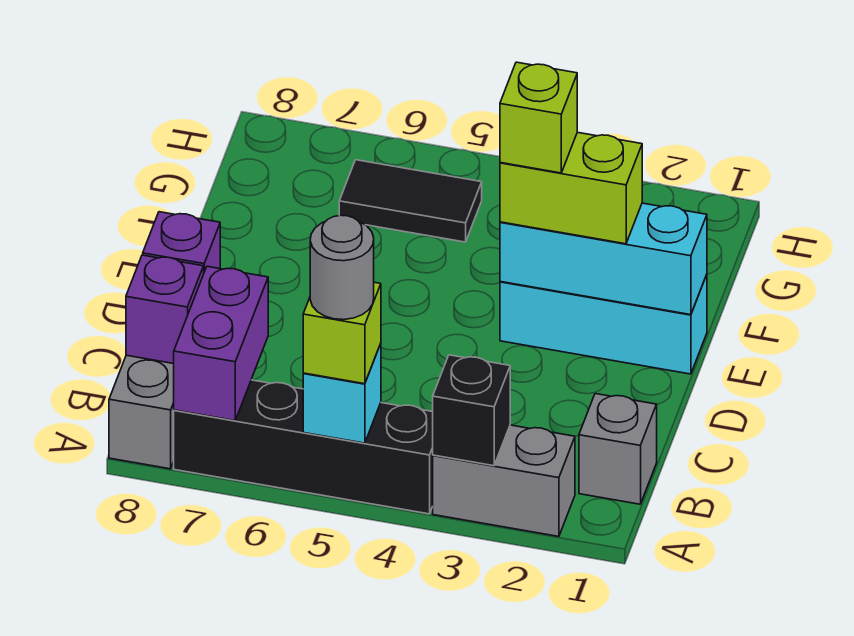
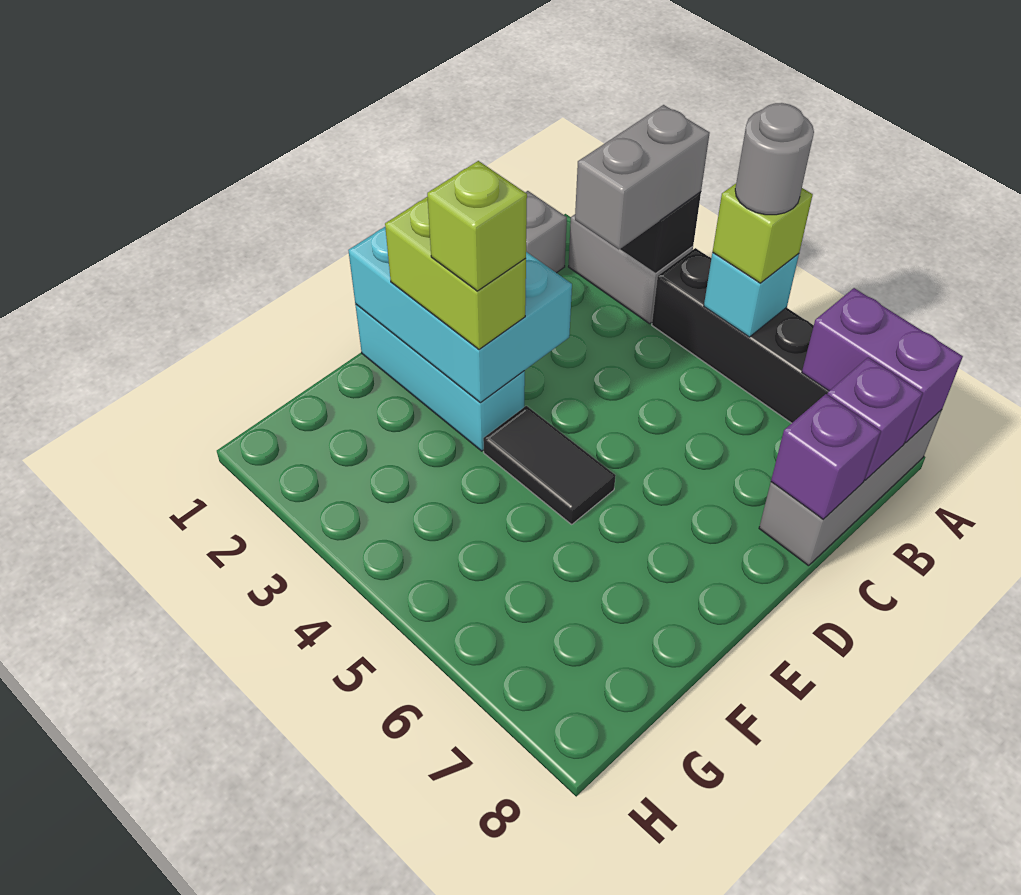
none -> grey 1x2 brick [575,105,710,250]
purple 1x2 brick [174,266,268,421] -> purple 1x2 brick turned to [802,288,963,443]
cyan 1x3 brick [500,203,707,315] -> cyan 2x3 brick [348,227,572,403]
black 1x2 tile [339,160,482,242] -> black 1x2 tile moved to [483,406,616,524]

